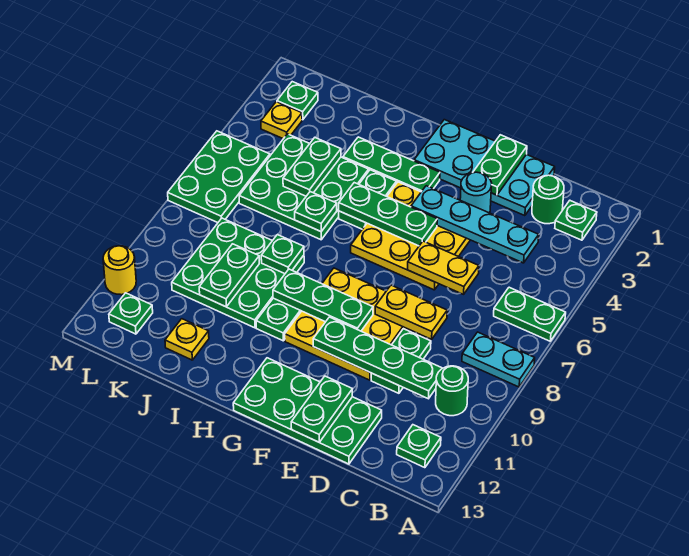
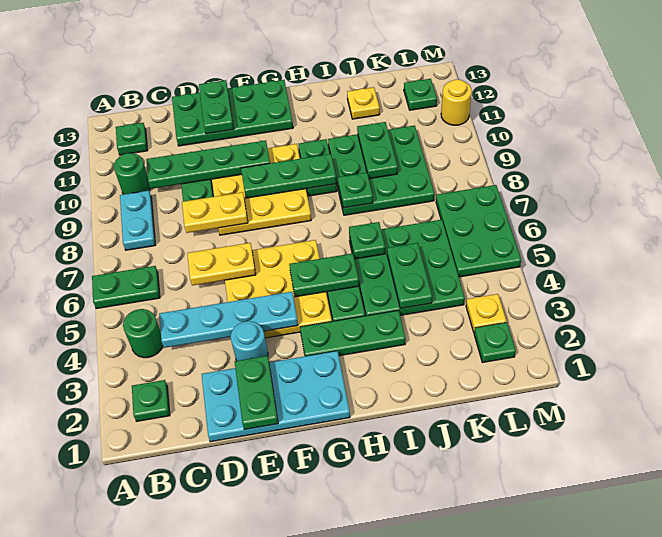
cyan 1x2 plate [462,332,535,387] -> cyan 1x2 plate turned to [120,191,155,250]
green 1x1 round brick [532,175,564,224] -> green 1x1 round brick moved to [123,309,163,358]
green 1x3 plate [339,183,437,246] -> green 1x2 plate [289,253,359,297]

